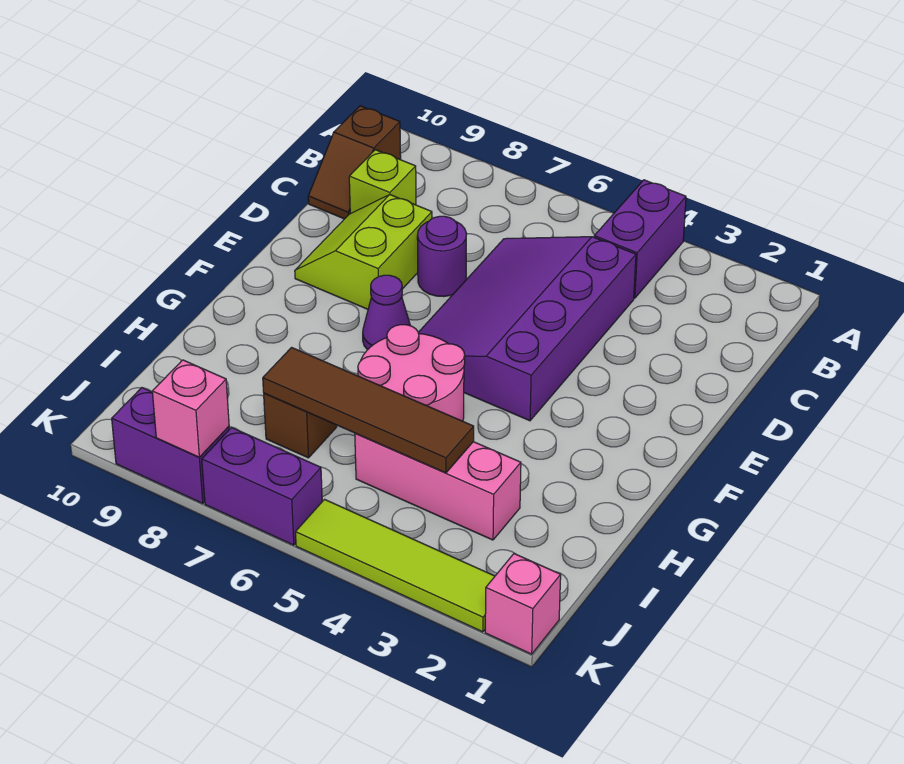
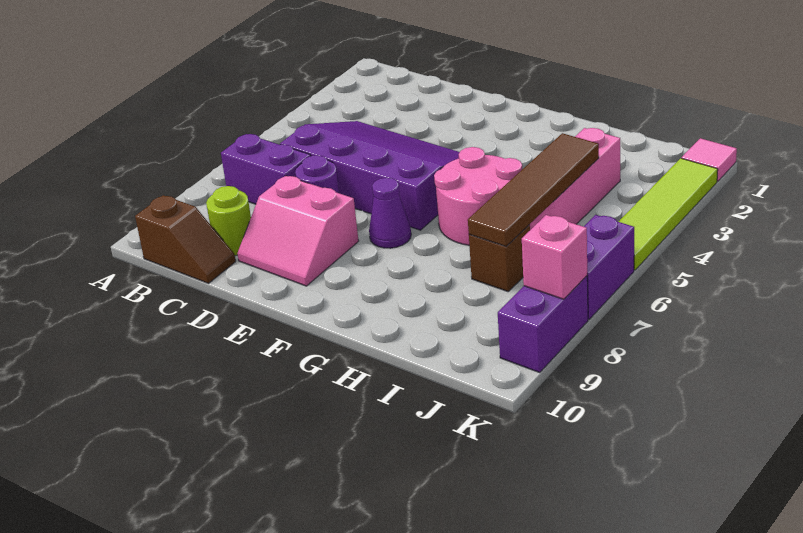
purple 1x2 brick [594,180,686,298] -> purple 1x2 brick moved to [221,134,311,204]
purple 3x4 slope [418,237,636,421] -> purple 3x4 slope turned to [280,121,460,230]
lime 1x1 brick [349,150,416,214] -> lime 1x1 round brick [206,186,251,256]
lime 2x2 slope [295,195,432,309] -> pink 2x2 slope [237,176,359,286]
pink 1x1 brick [485,554,561,654] -> pink 1x1 tile [682,138,737,181]

